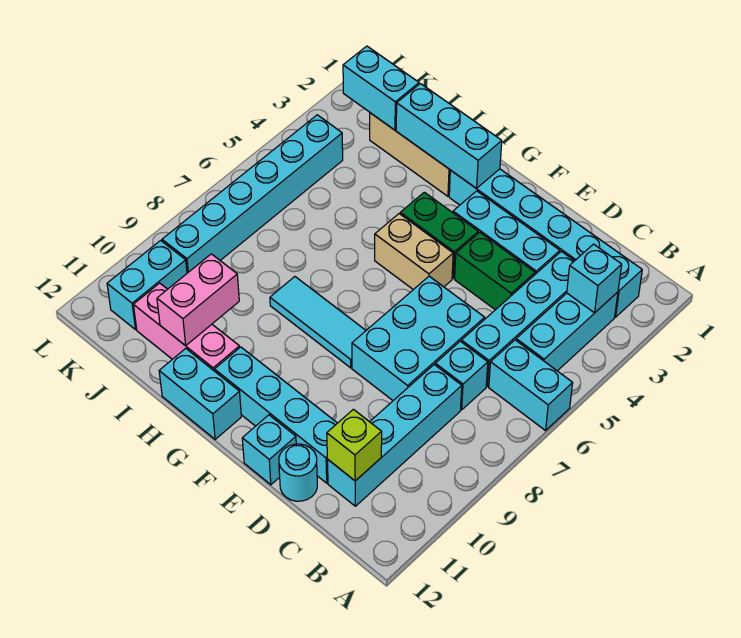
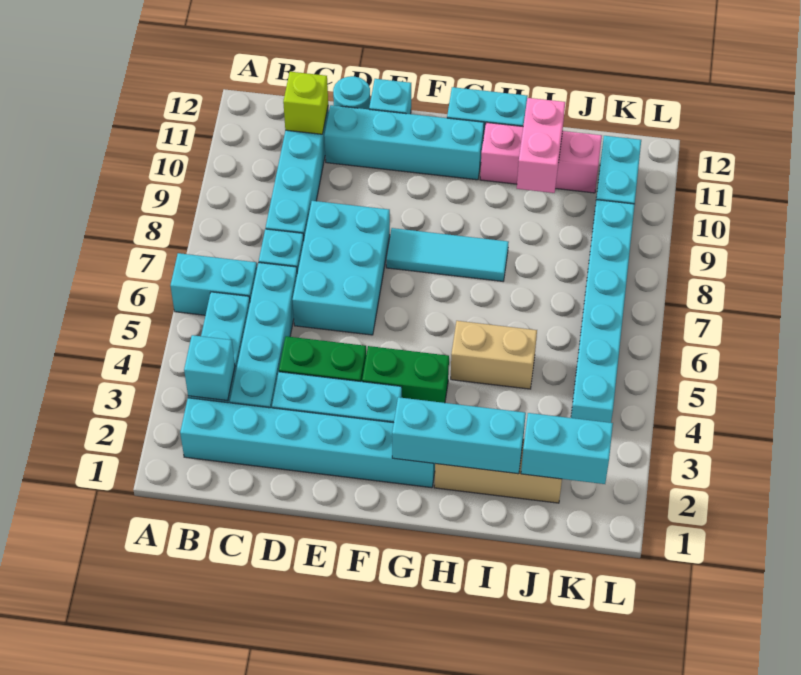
tan 1x2 brick [375,214,453,290] -> tan 1x2 brick moved to [451,321,537,389]

